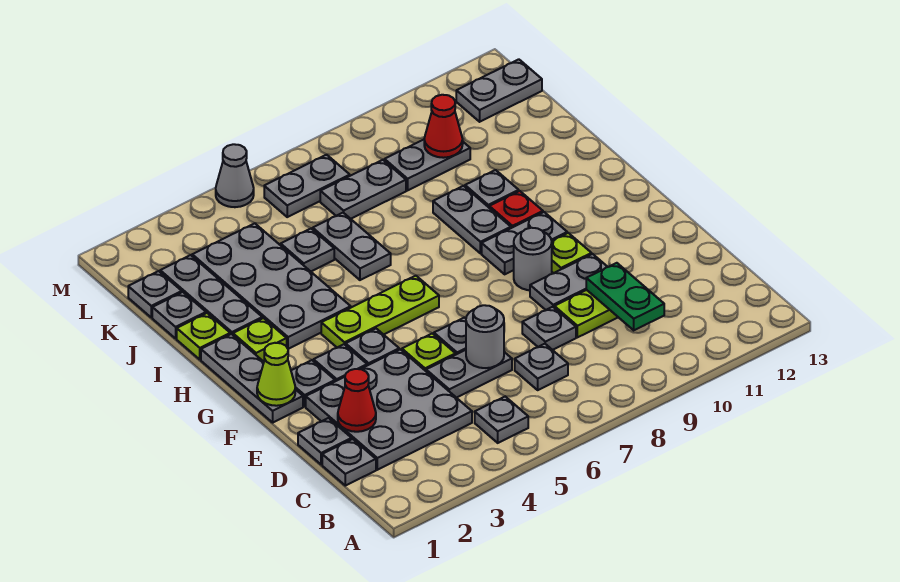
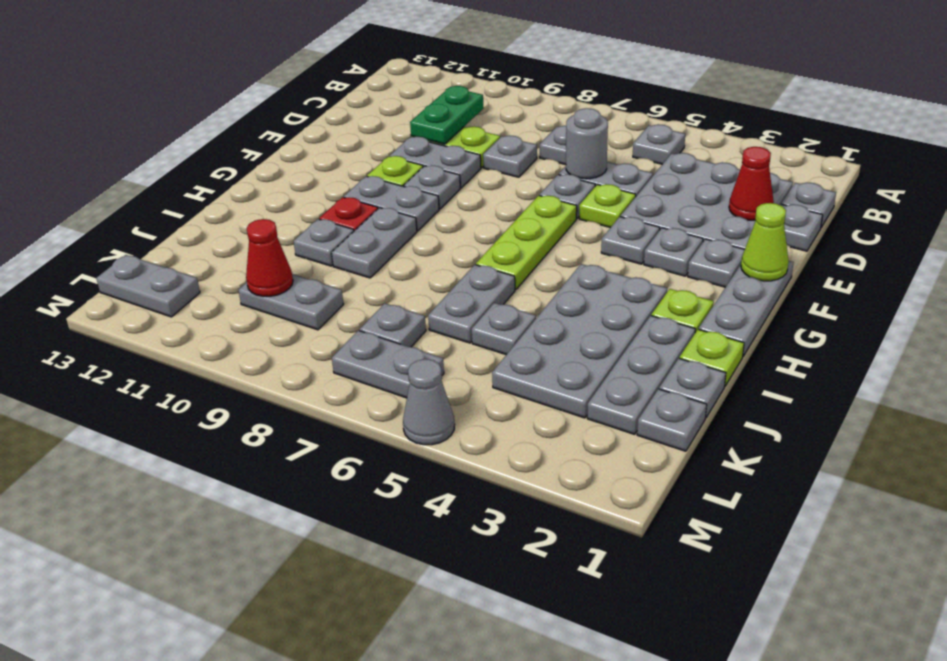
grey 1x1 round brick [514,228,552,290] -> grey 1x1 plate [404,165,460,209]
lime 1x3 plate [321,276,439,348] -> lime 1x3 plate turned to [476,196,577,290]
grey 1x2 plate [320,160,406,219] -> grey 1x1 plate [360,303,426,347]

